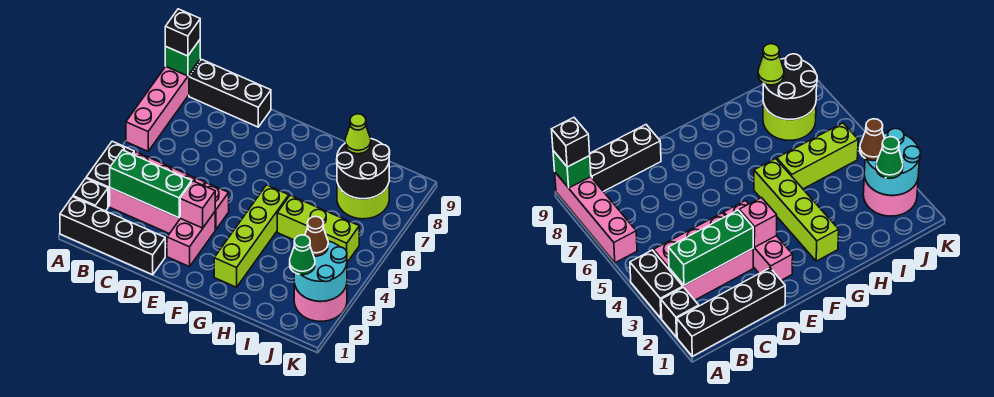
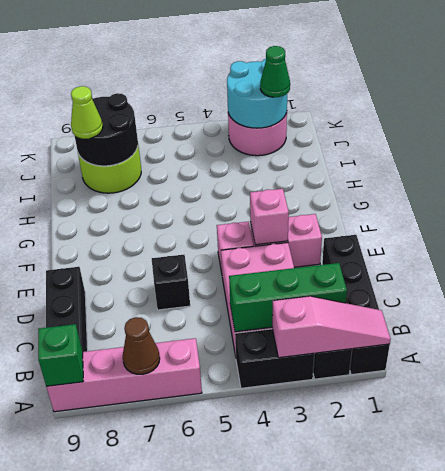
none -> pink 1x3 slope [272,296,391,358]
black 1x1 brick [165,9,200,56] -> black 1x1 brick moved to [152,255,190,310]
green 1x3 brick [110,150,192,218] -> green 1x3 brick turned to [229,263,347,332]
lime 1x4 brick [214,185,289,287] -> none
lime 1x3 brick [277,195,359,262] -> none
brown 1x1 cone [305,216,328,256] -> brown 1x1 cone moved to [123,317,160,374]

